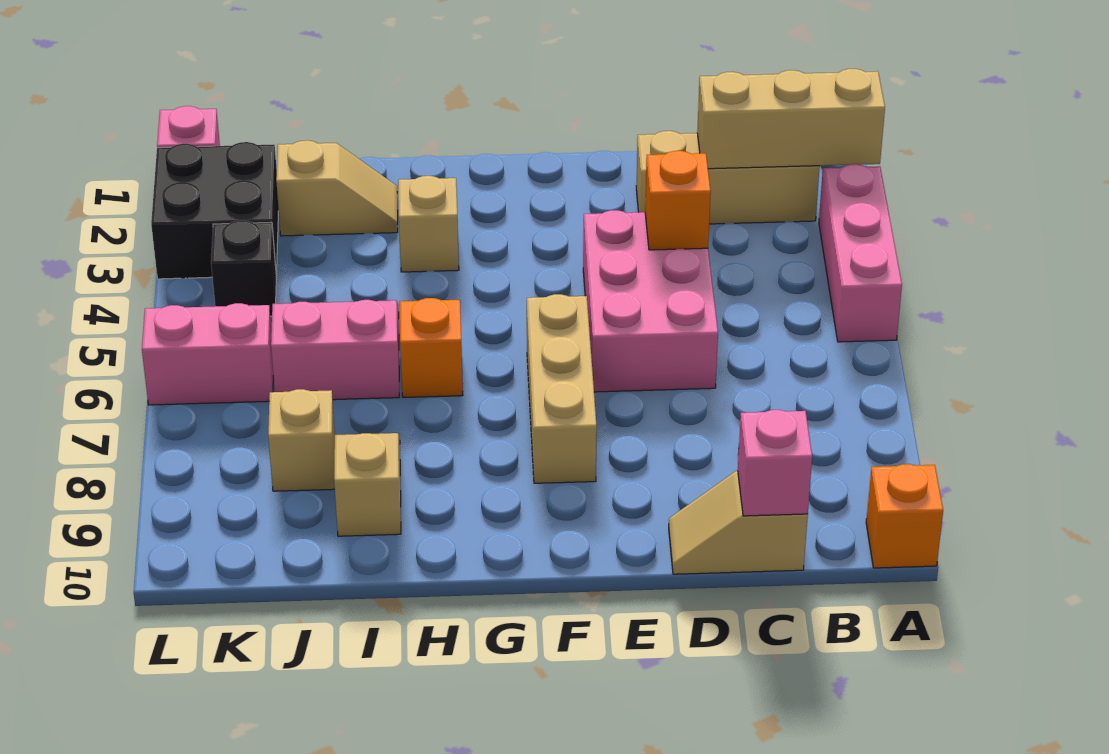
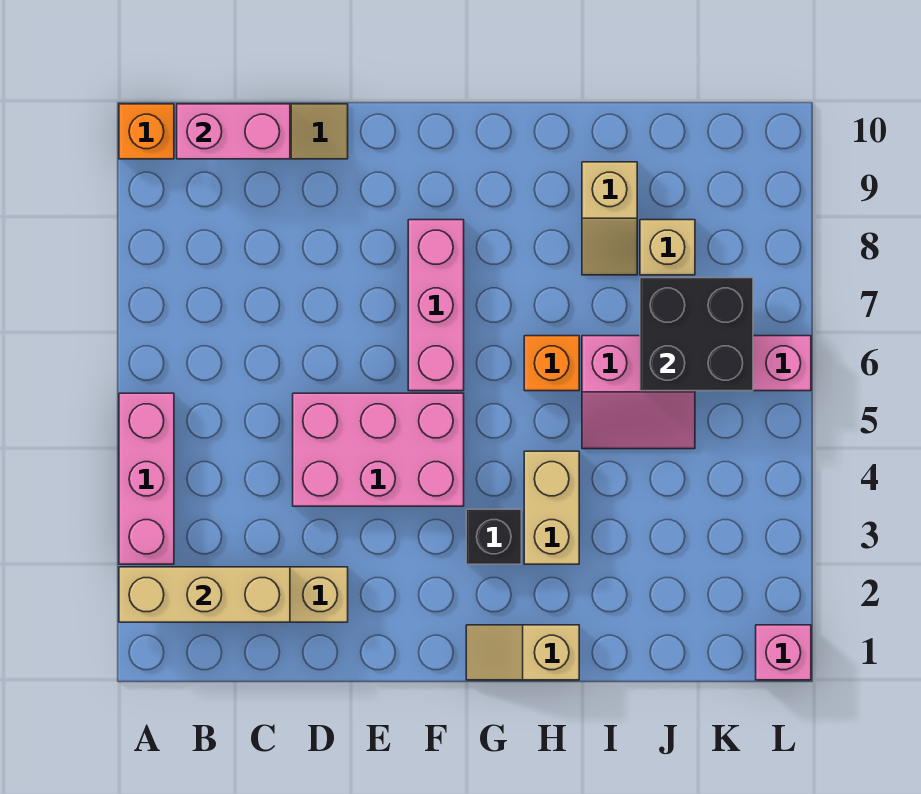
pink 1x1 brick [738,410,812,516] -> pink 1x2 brick [177,104,290,159]
pink 2x3 brick [583,210,718,392] -> pink 2x3 brick turned to [293,393,464,506]
orange 1x1 brick [645,151,711,250] -> none
tan 1x3 brick [527,294,597,483] -> pink 1x3 brick [408,220,464,391]
tan 1x1 brick [398,176,459,272] -> tan 1x2 brick [524,451,579,564]
tan 1x2 slope [276,140,398,236] -> tan 1x2 slope moved to [466,625,579,680]
black 2x2 brick [151,142,279,279] -> black 2x2 brick moved to [640,278,753,391]
black 1x1 brick [211,220,276,316] -> black 1x1 brick moved to [466,509,521,564]

